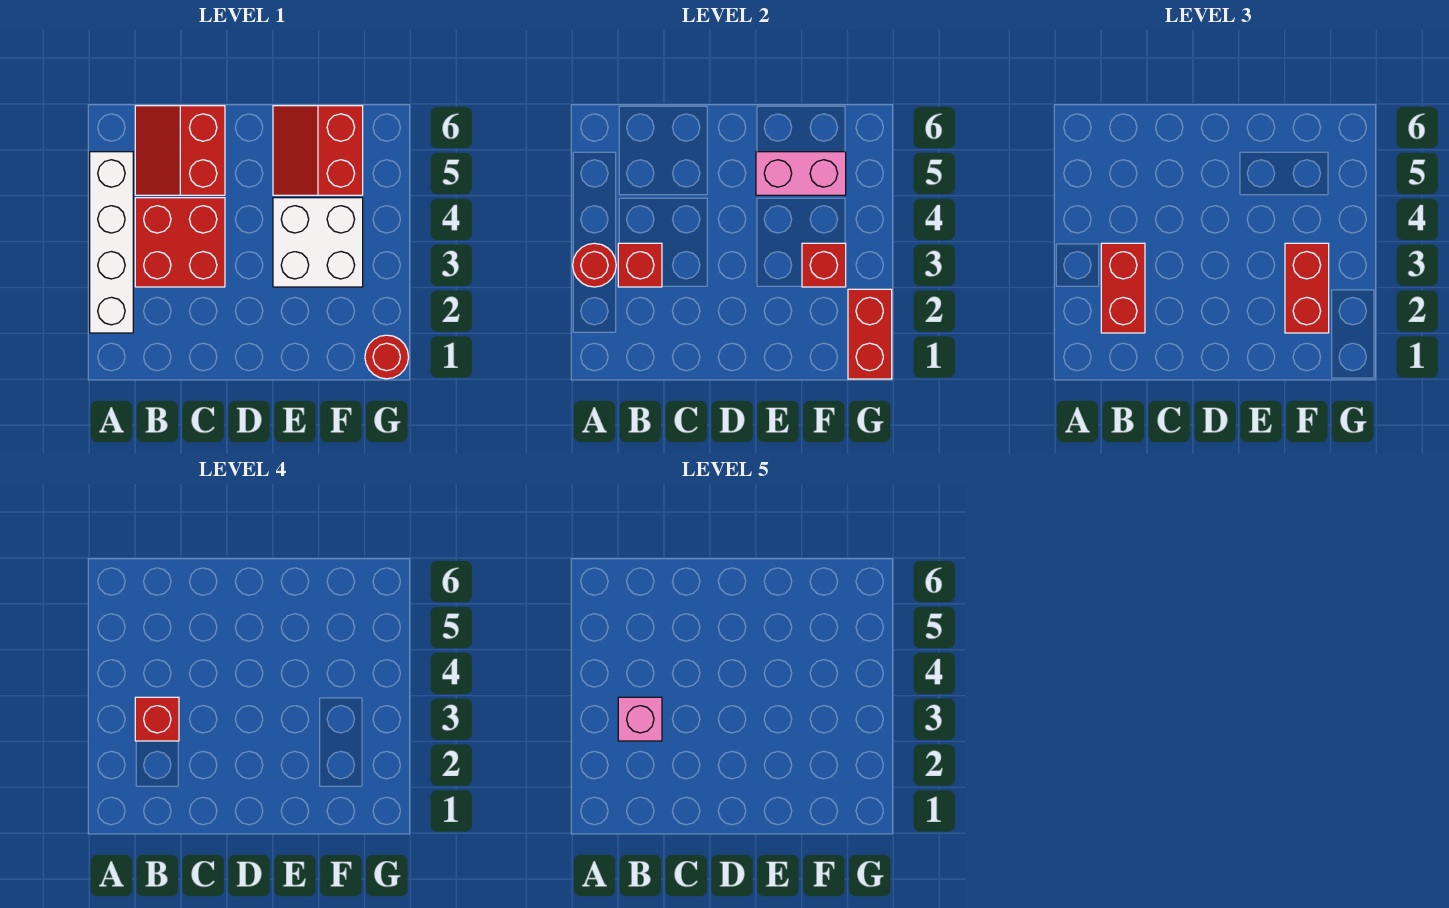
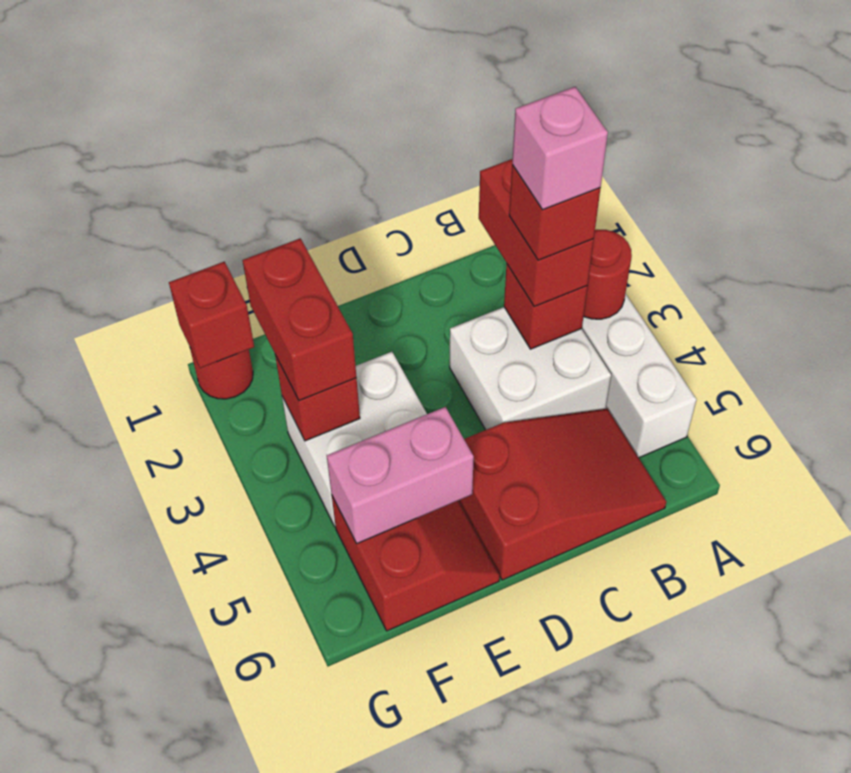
red 2x2 brick [135,198,225,287] -> white 2x2 brick [450,307,611,430]
red 2x2 slope [135,106,225,195] -> red 2x3 slope [459,409,666,580]
red 1x2 brick [848,289,892,379] -> red 1x1 brick [169,262,254,368]

